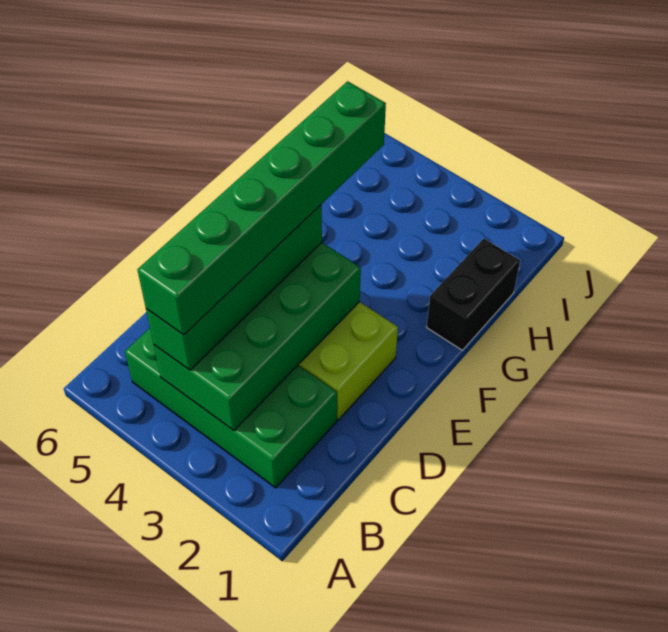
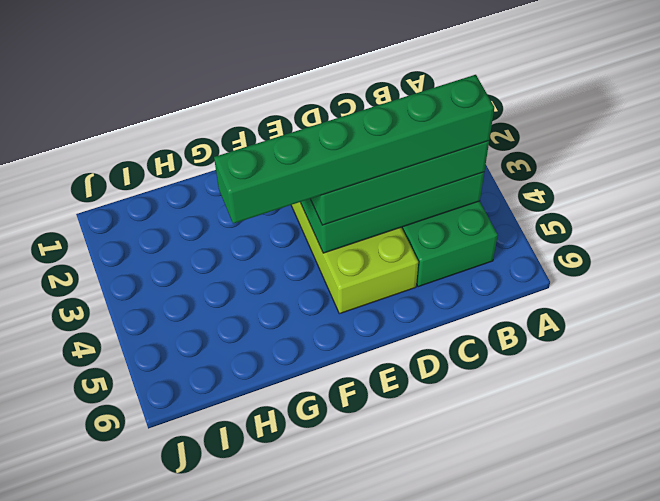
black 1x2 brick [427,239,520,350] -> none

